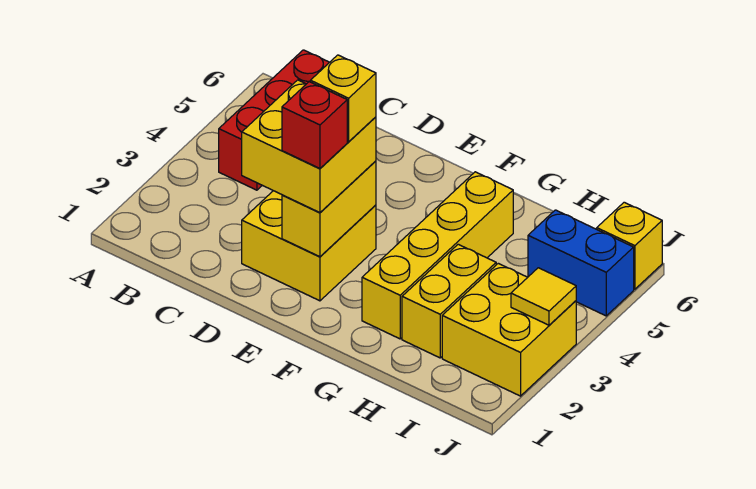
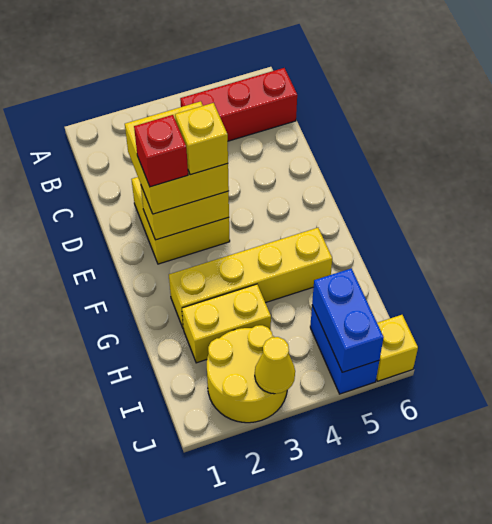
yellow 2x2 brick [442,263,576,396] -> yellow 2x2 round brick [207,325,287,423]
none -> blue 1x2 brick [312,268,384,372]
yellow 1x1 tile [511,268,576,325] -> yellow 1x1 cone [255,337,295,394]

